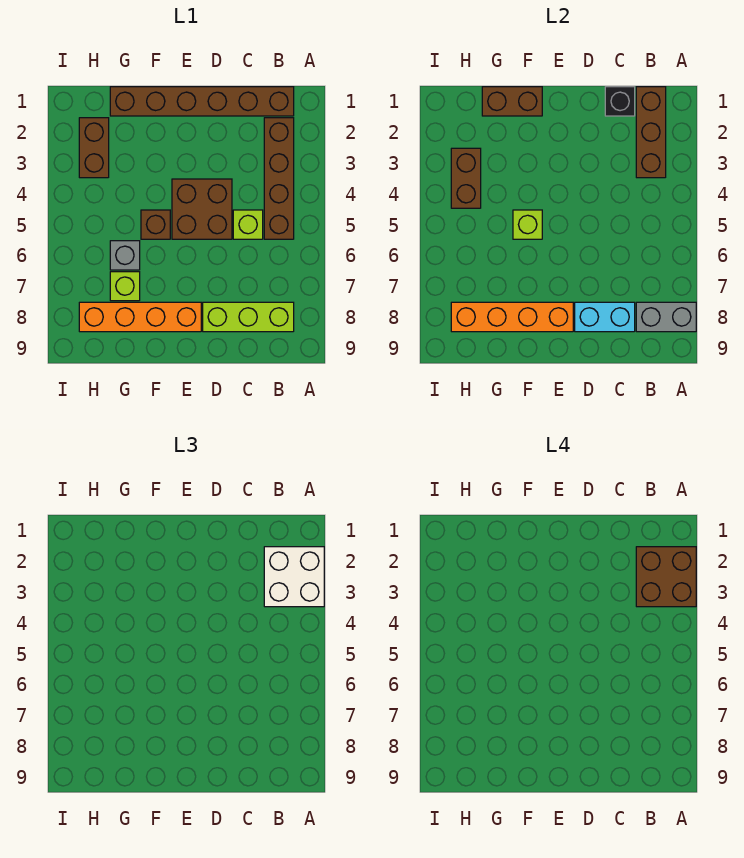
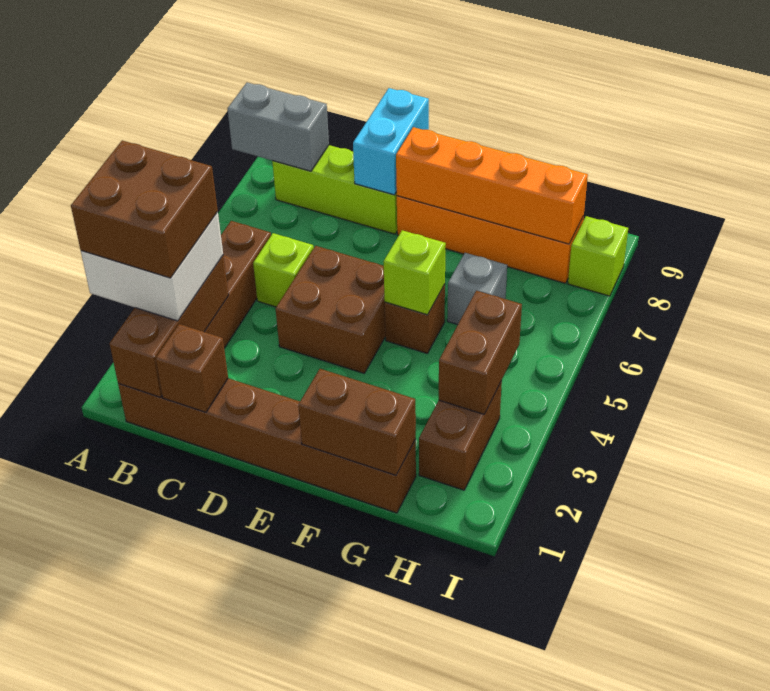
black 1x1 brick [605,87,635,116] -> brown 1x1 brick [156,324,228,412]
cyan 1x2 brick [575,302,635,332] -> cyan 1x2 brick turned to [353,88,429,195]
lime 1x1 brick [110,272,140,301] -> lime 1x1 brick moved to [568,216,628,296]

